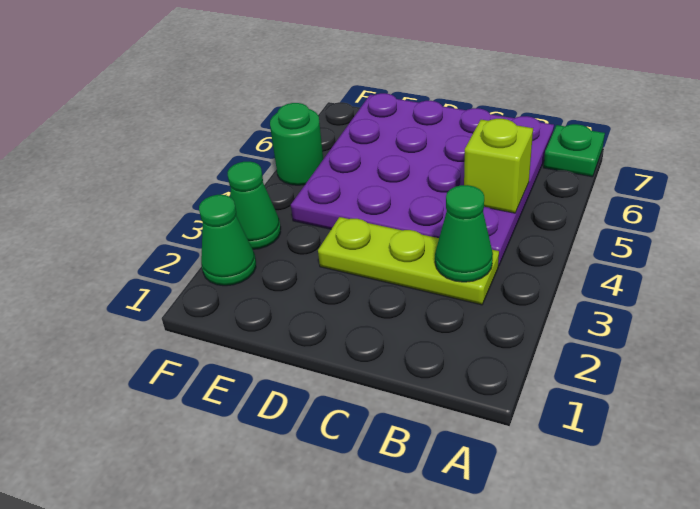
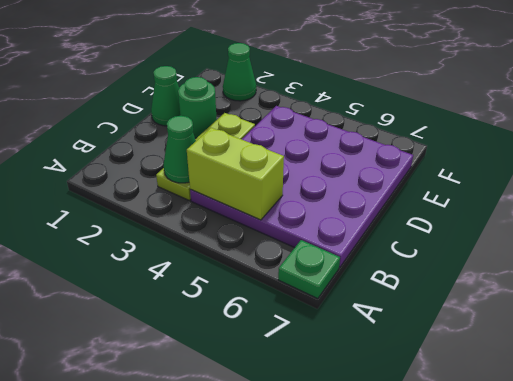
lime 1x1 brick [464,119,533,213] -> lime 1x2 brick [187,128,284,220]
green 1x1 cone [228,162,281,249] -> green 1x1 cone moved to [151,66,180,126]
green 1x1 round brick [270,103,323,185] -> green 1x1 round brick moved to [178,77,217,138]

